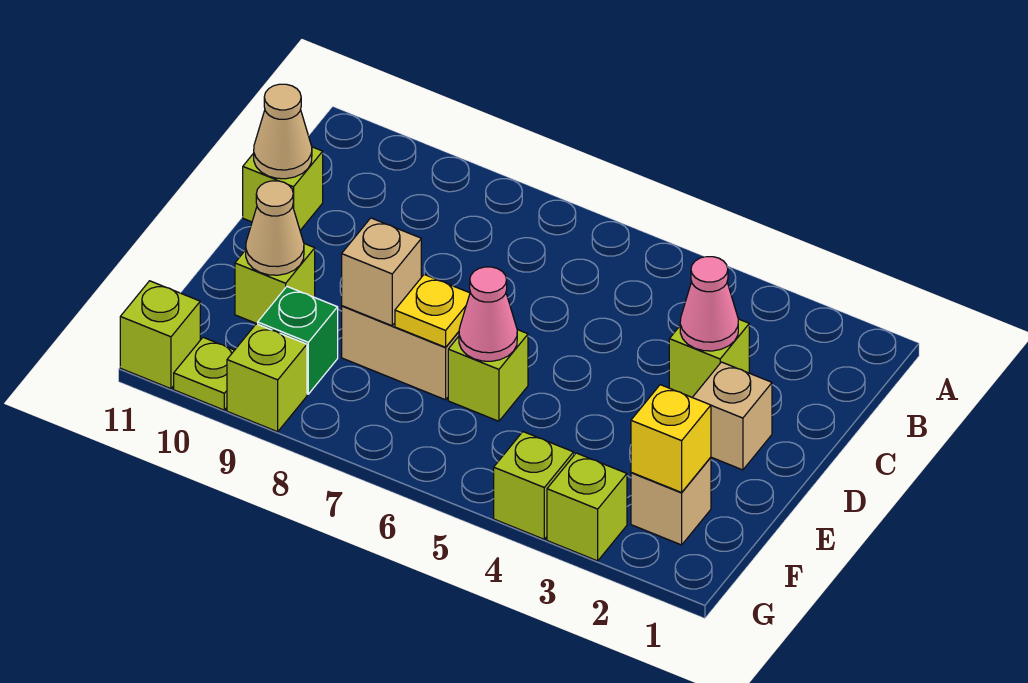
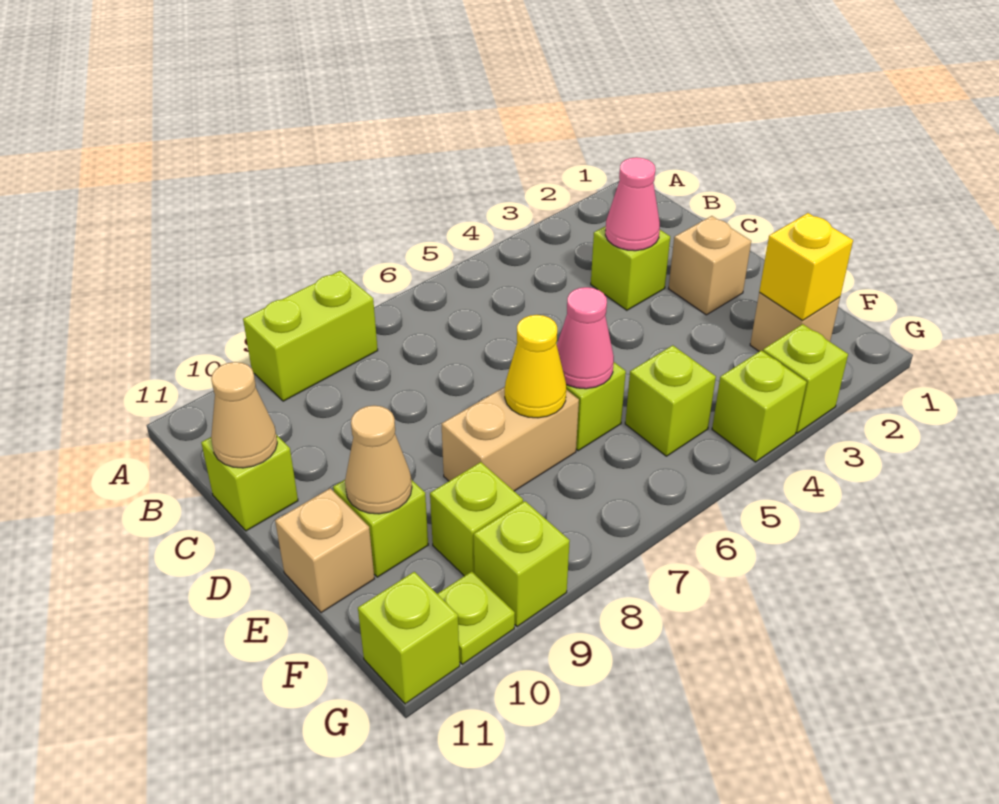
none -> lime 1x2 brick [243,271,378,401]
yellow 1x1 plate [395,275,470,347] -> yellow 1x1 cone [505,315,566,418]
tan 1x1 brick [342,218,421,326] -> tan 1x1 brick moved to [275,488,374,613]
none -> lime 1x1 brick [625,345,716,456]
green 1x1 brick [258,287,338,394] -> lime 1x1 brick [430,462,523,576]

